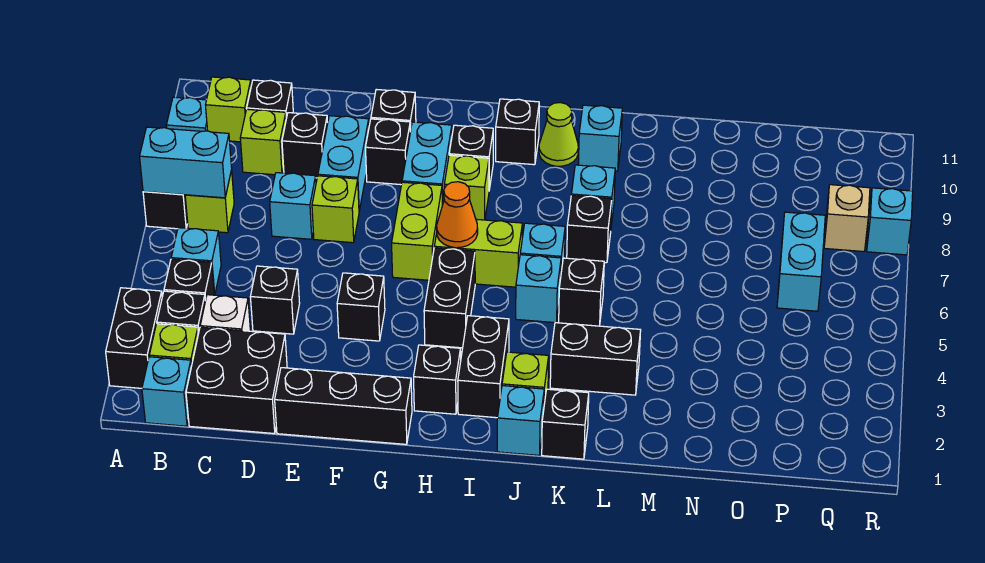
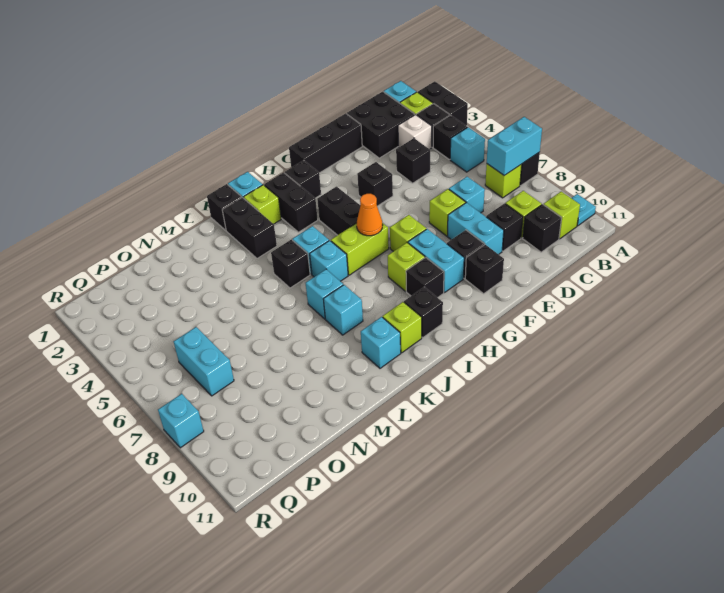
lime 1x2 brick [392,182,442,280] -> lime 1x1 brick [390,215,426,251]
lime 1x1 cone [539,103,578,166] -> lime 1x1 brick [383,302,422,353]
black 1x2 brick [550,323,641,395] -> black 1x2 brick turned to [222,197,277,258]
black 1x1 brick [567,196,612,263] -> cyan 1x1 brick [306,269,343,319]
tan 1x1 brick [824,185,870,252] -> none

